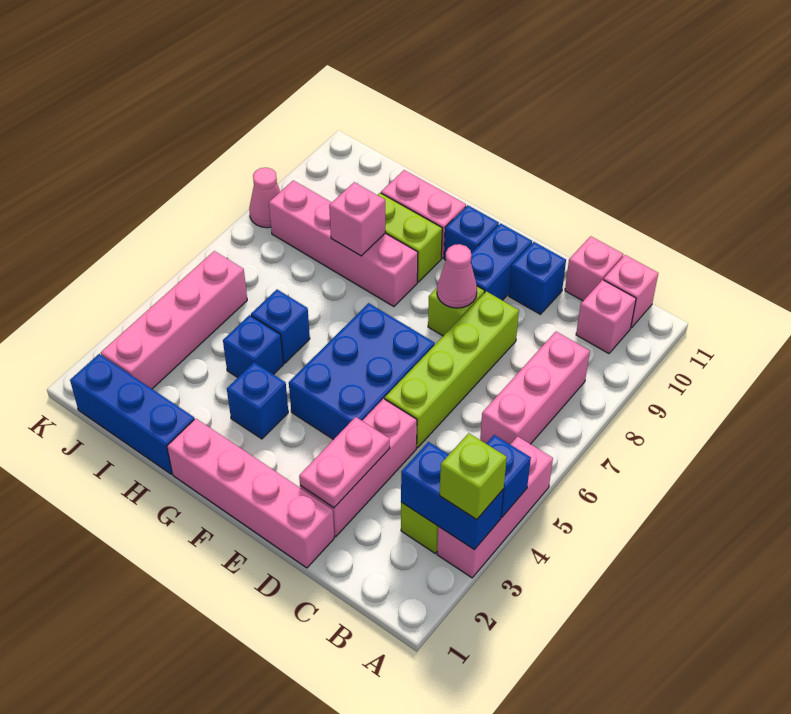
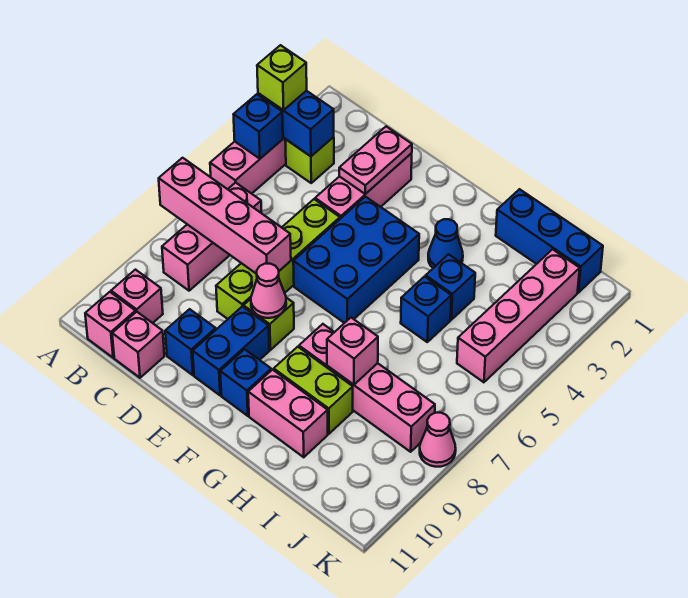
pink 1x4 brick [167,418,334,568] -> pink 1x4 brick moved to [159,158,291,274]
blue 1x1 brick [227,362,288,439] -> blue 1x1 cone [428,219,463,268]

